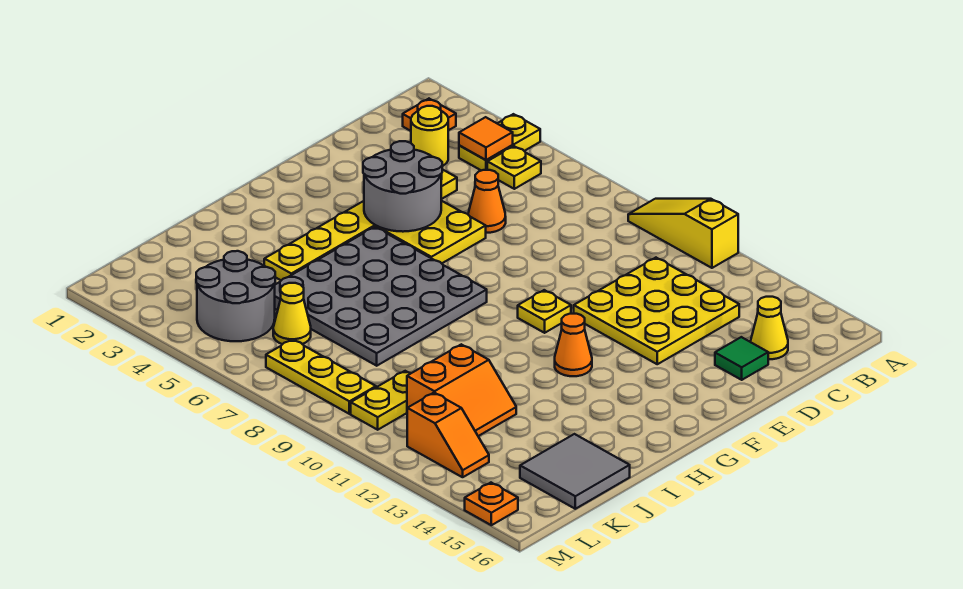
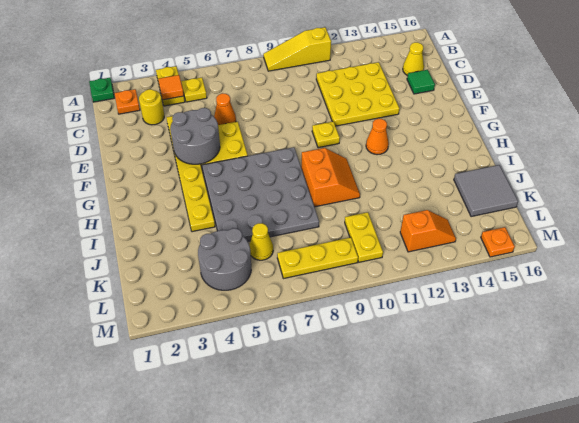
none -> green 1x1 plate [89,78,114,102]
orange 2x2 slope [407,344,516,436] -> orange 2x2 slope moved to [301,148,360,207]

